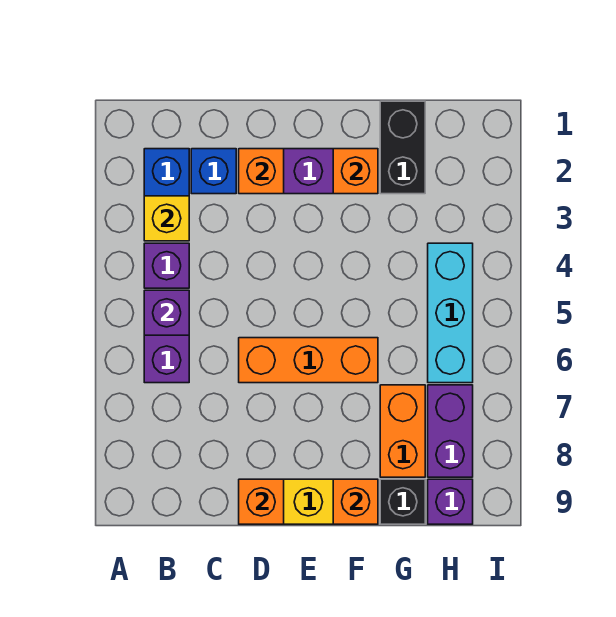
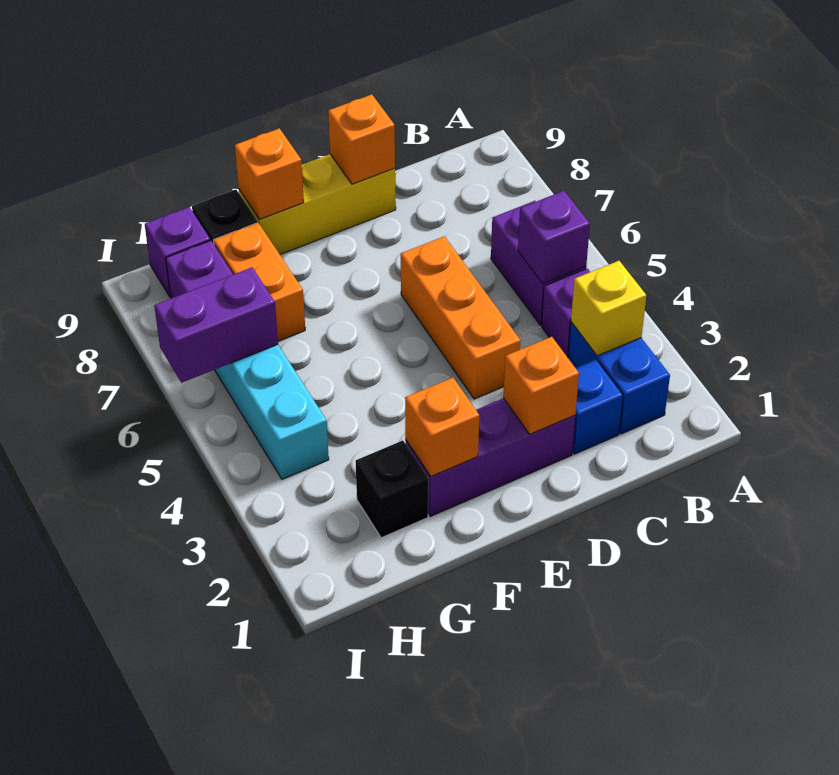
orange 1x3 brick [239,338,378,383] -> orange 1x3 brick turned to [401,236,521,399]
black 1x2 brick [380,101,425,194] -> black 1x1 brick [356,441,428,538]
none -> purple 1x2 brick [154,267,278,383]

